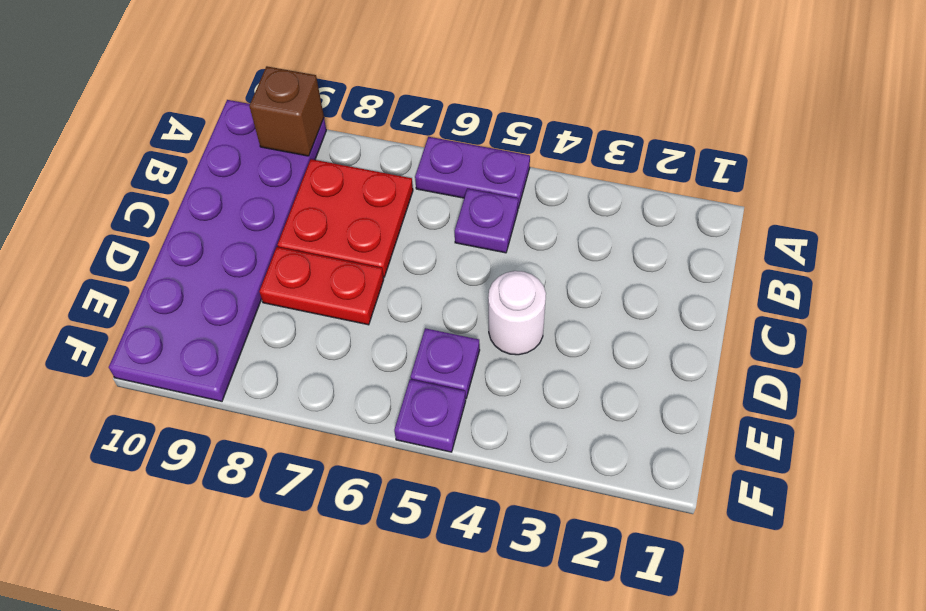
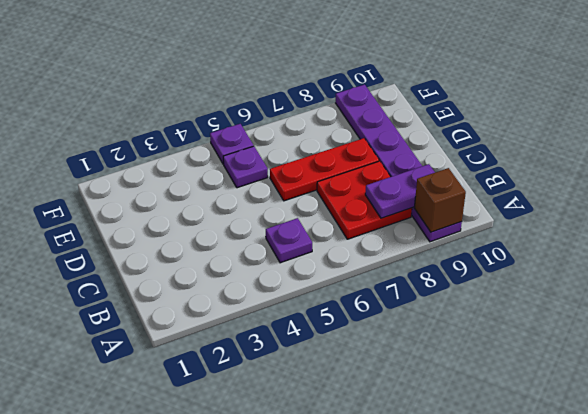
purple 1x2 plate [415,137,530,208] -> purple 1x2 plate moved to [365,164,435,218]
purple 2x6 plate [109,100,326,401] -> purple 1x6 plate [335,85,462,242]
white 1x1 round brick [488,271,546,355] -> none
red 1x2 plate [259,247,384,325] -> red 1x3 plate [270,138,379,201]

